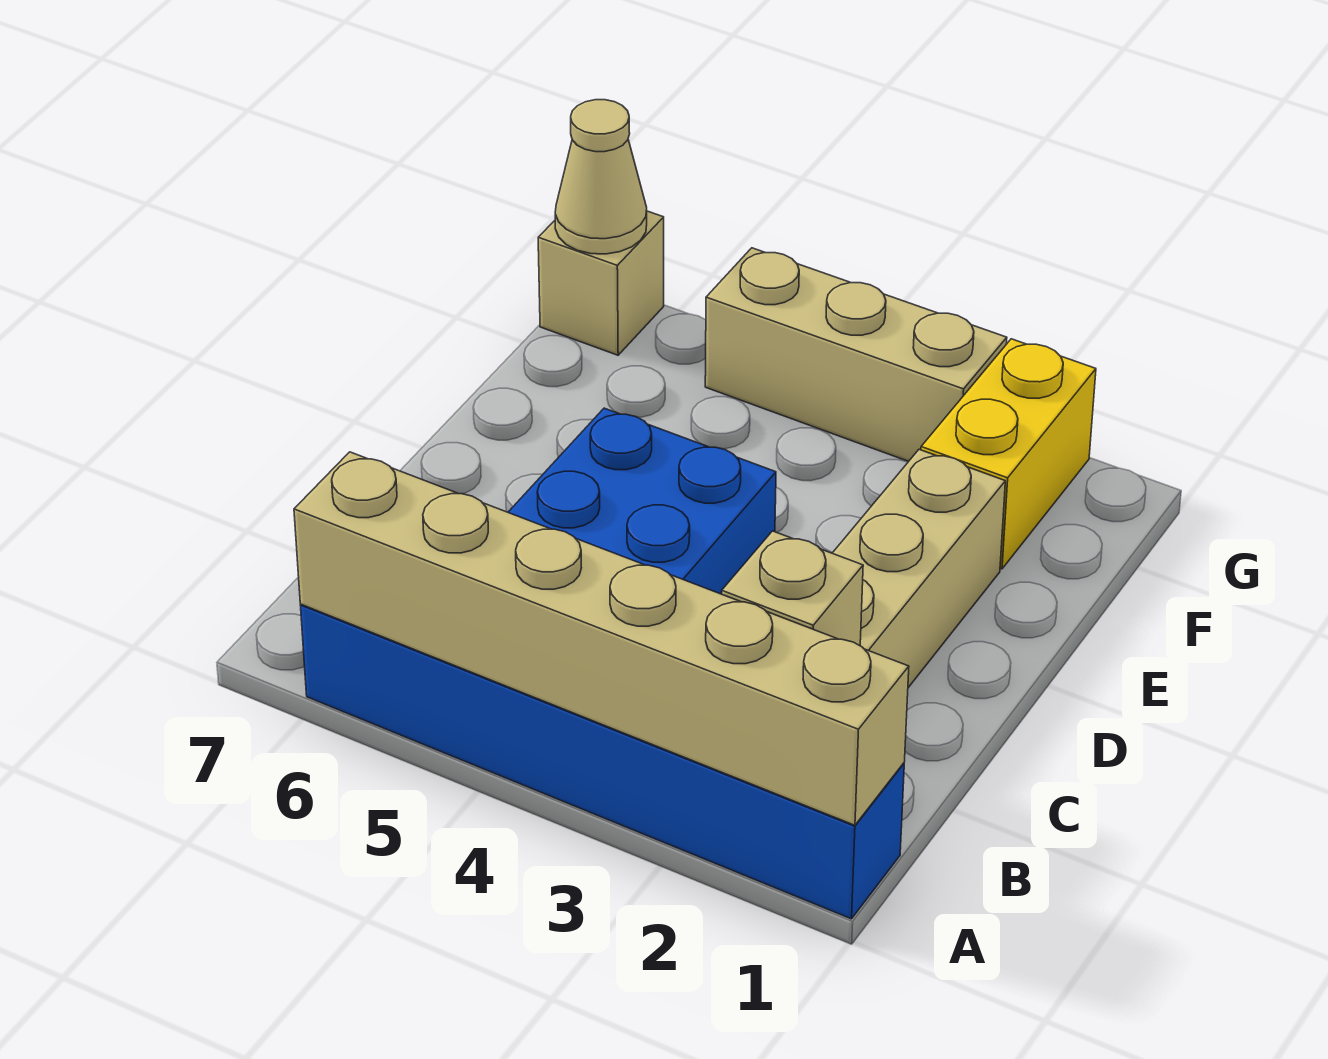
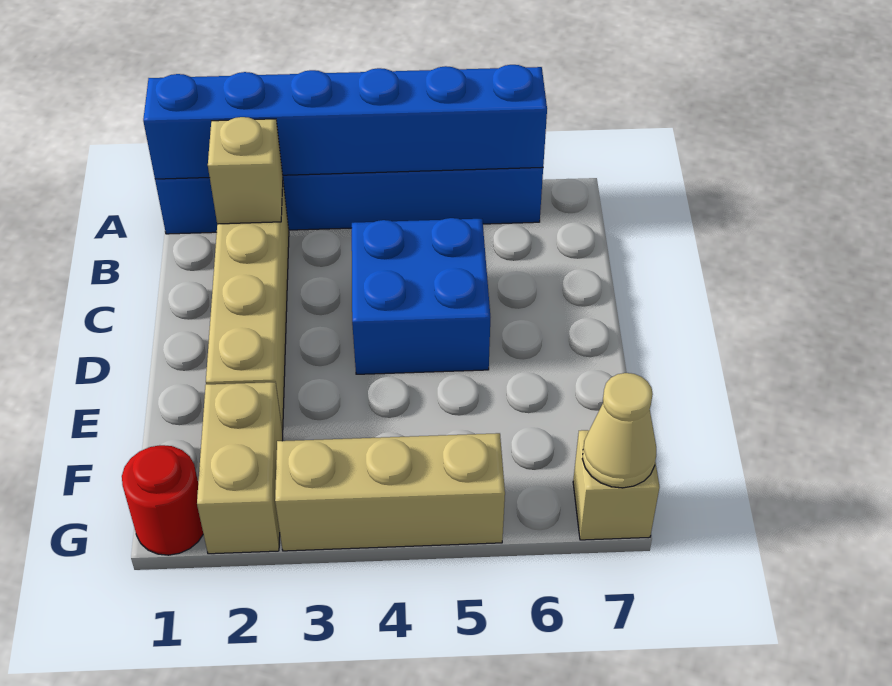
tan 1x6 brick [294,452,909,825] -> blue 1x6 brick [143,65,547,179]
yellow 1x2 brick [921,339,1096,569] -> tan 1x2 brick [197,382,283,554]
none -> red 1x1 round brick [122,445,203,555]

